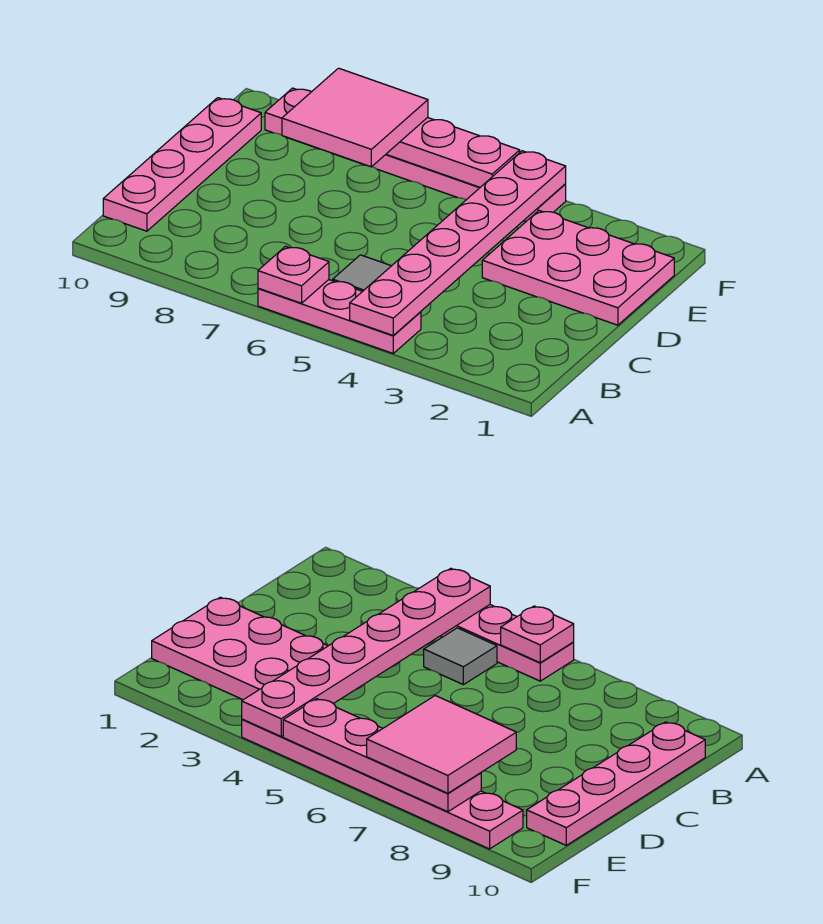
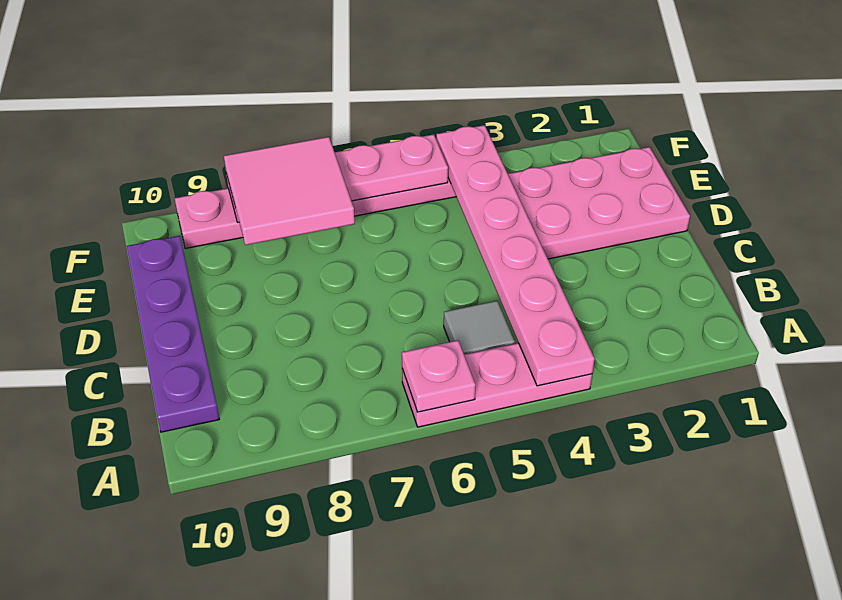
pink 1x4 plate [103,98,261,231] -> purple 1x4 plate [127,236,219,432]

